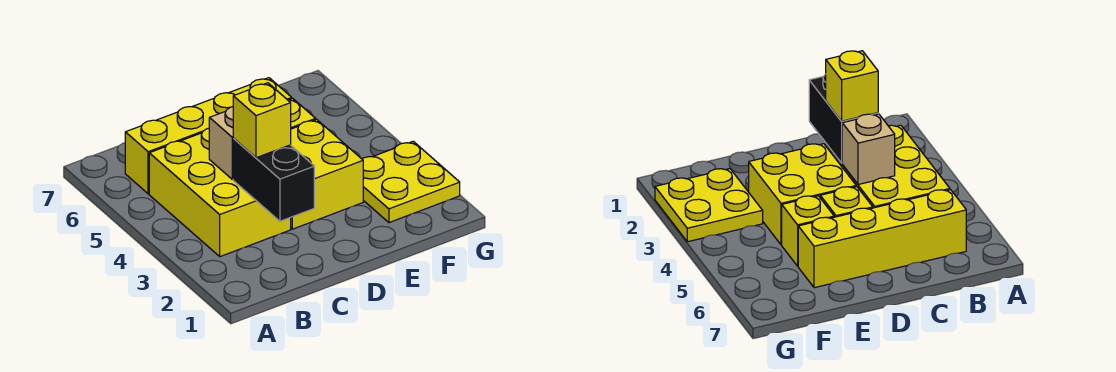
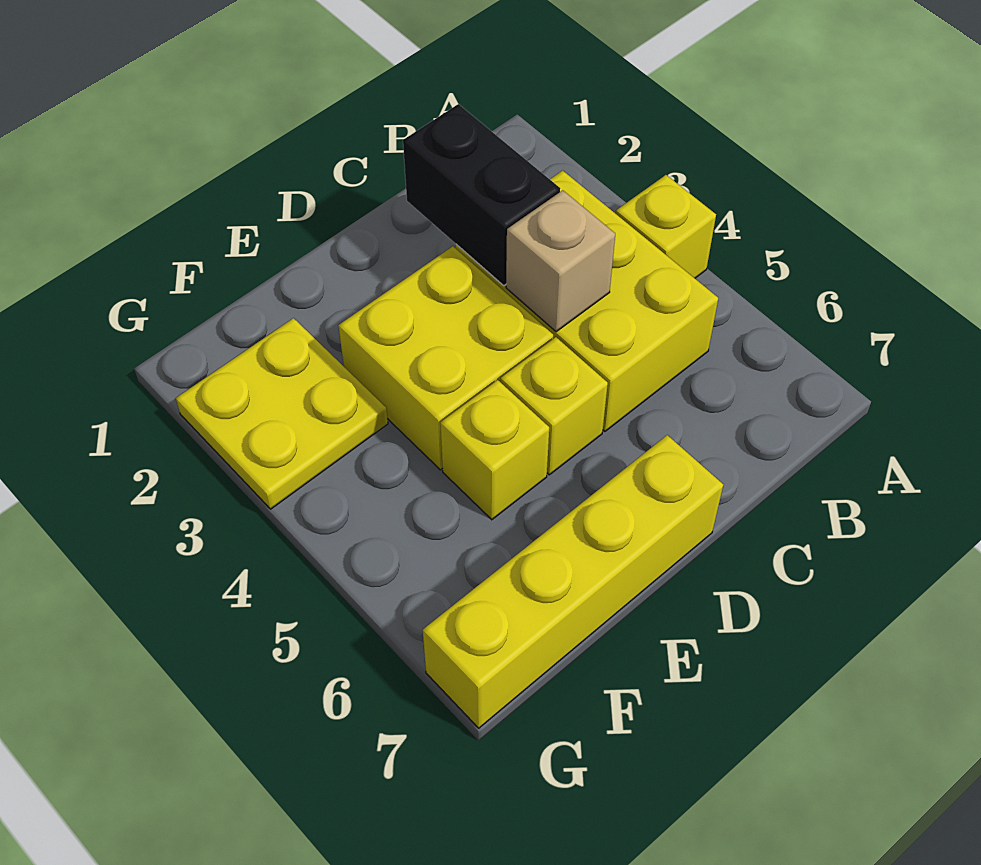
yellow 1x4 brick [125,78,292,194] -> yellow 1x4 brick moved to [423,435,723,728]
yellow 1x1 brick [233,83,291,158] -> yellow 1x1 brick moved to [616,175,716,278]

